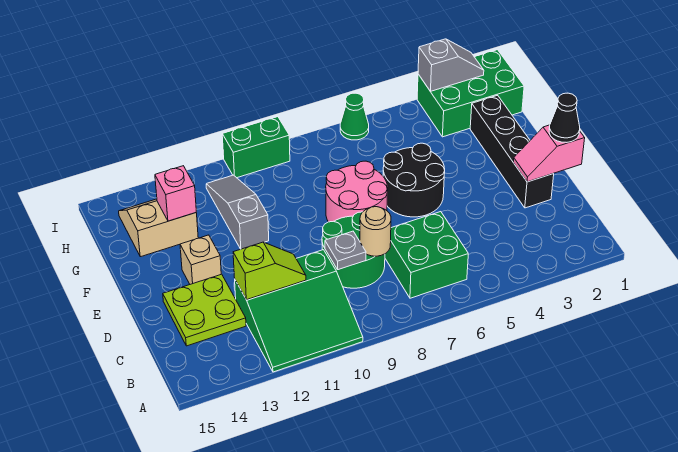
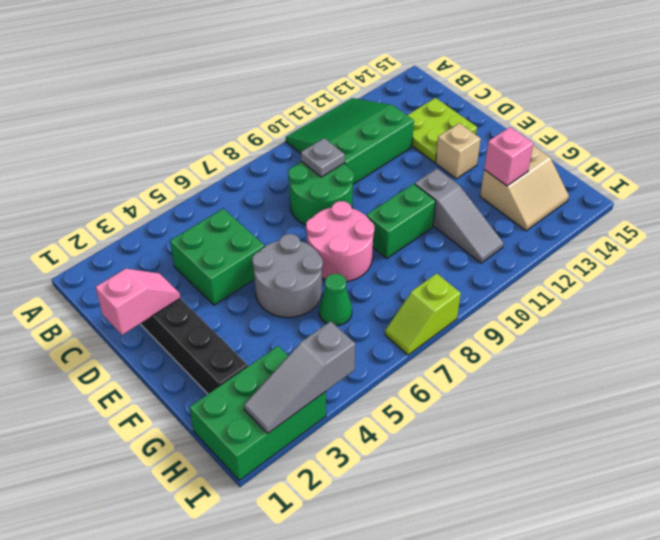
green 2x2 brick [385,212,468,298] -> green 2x2 brick moved to [170,209,265,305]
tan 1x1 round brick [360,207,391,256] -> none
lime 1x2 slope [233,242,306,300] -> lime 1x2 slope moved to [385,273,461,355]
black 1x1 cone [549,93,580,142] -> none
black 2x2 round brick [383,143,445,217] -> grey 2x2 round brick [252,234,323,317]
grey 1x2 slope [418,39,484,91] -> grey 1x3 slope [244,321,355,434]
green 1x1 cone [340,93,369,140] -> green 1x1 cone moved to [319,274,352,326]
green 1x2 brick [222,117,290,178] -> green 1x2 brick moved to [366,184,436,259]

